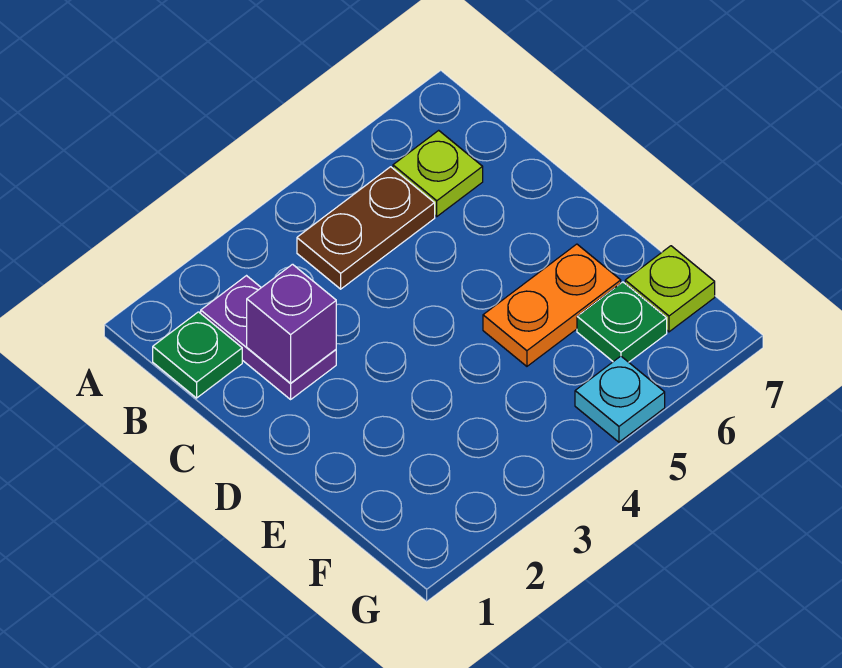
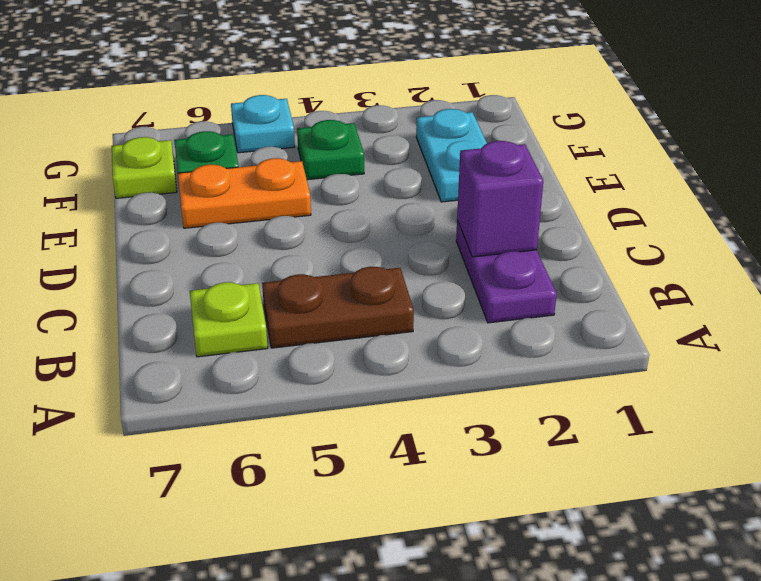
green 1x1 plate [153,312,242,398] -> green 1x1 plate moved to [297,120,364,180]
none -> cyan 1x2 plate [416,109,487,202]

